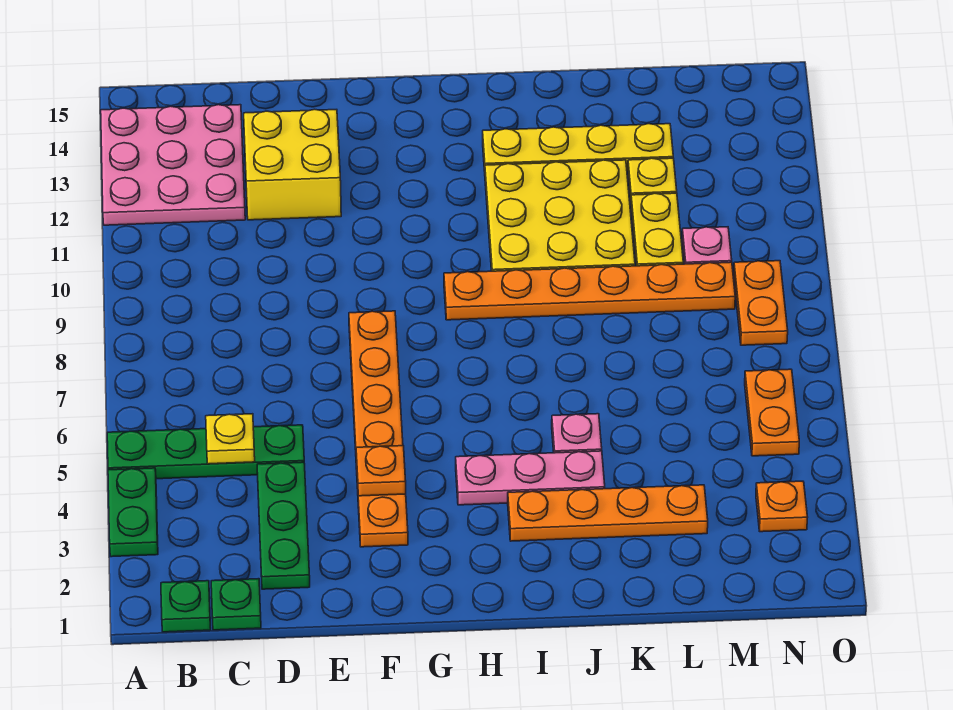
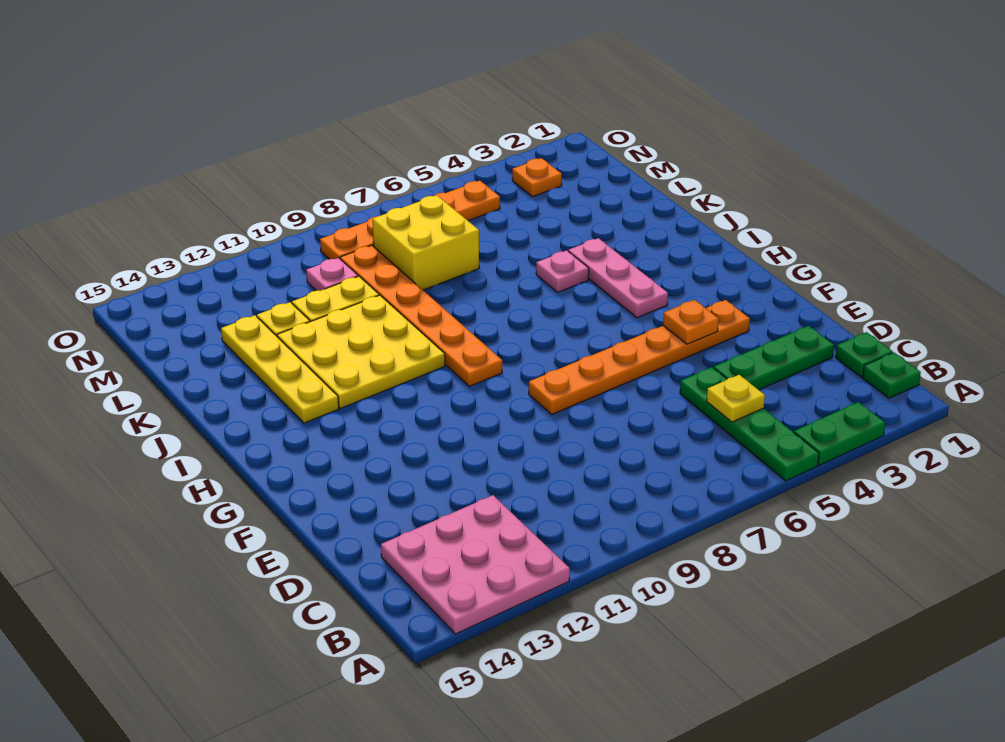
yellow 2x2 brick [244,109,341,220] -> yellow 2x2 brick moved to [373,195,479,290]
orange 1x4 plate [508,485,708,541] -> none

